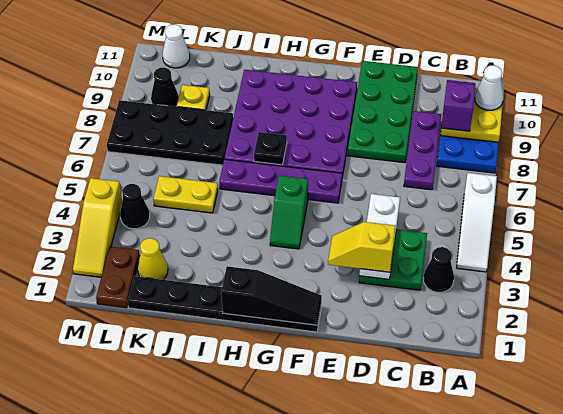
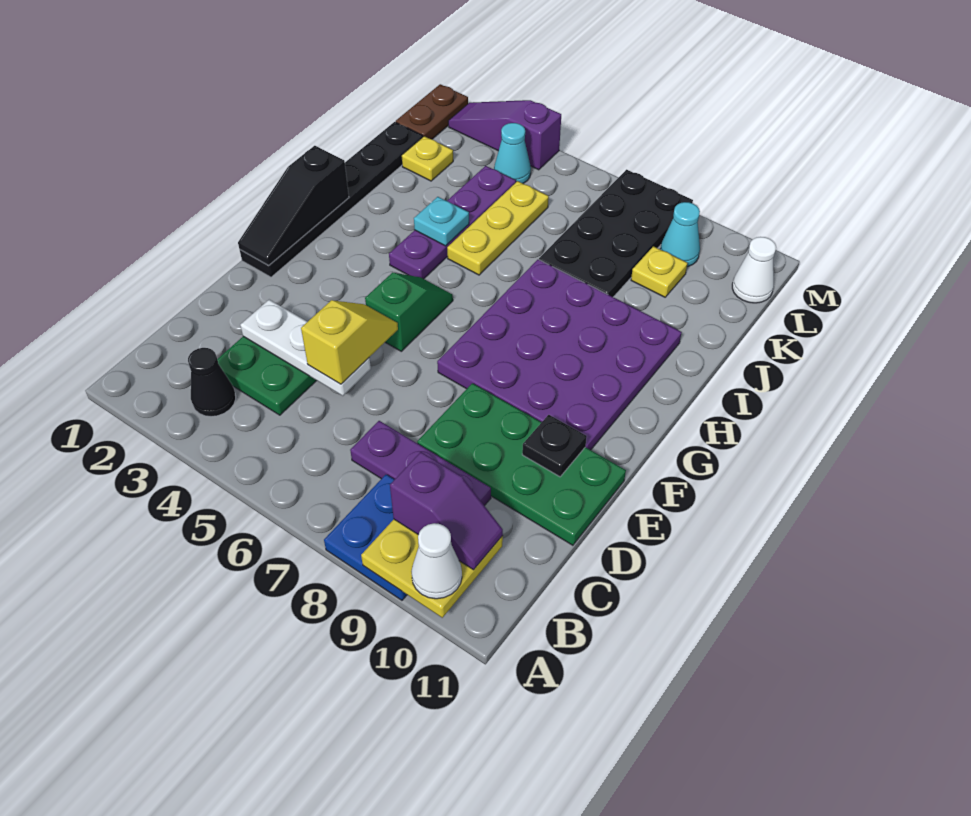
white 1x3 slope [457,173,497,272] -> none
yellow 1x2 slope [328,222,395,272] -> yellow 1x2 slope moved to [301,300,398,384]
purple 1x4 plate [219,159,342,203] -> purple 1x4 plate moved to [389,166,516,279]
green 1x2 slope [270,175,308,249] -> green 1x2 slope turned to [365,273,453,351]
black 1x1 plate [254,132,287,165] -> black 1x1 plate moved to [522,415,587,477]
none -> cyan 1x1 plate [414,197,469,246]
yellow 1x2 plate [153,176,218,213] -> yellow 1x3 plate [447,181,549,275]
yellow 1x1 cone [138,238,168,280] -> yellow 1x1 plate [402,136,453,181]
brown 1x2 plate [96,246,140,308] -> brown 1x2 plate turned to [396,84,468,139]
black 1x1 cone [120,184,150,229] -> cyan 1x1 cone [494,123,531,183]
black 1x1 cone [151,67,179,107] -> cyan 1x1 cone [660,202,700,267]
yellow 1x3 slope [73,178,122,277] -> purple 1x3 slope [448,100,561,170]

